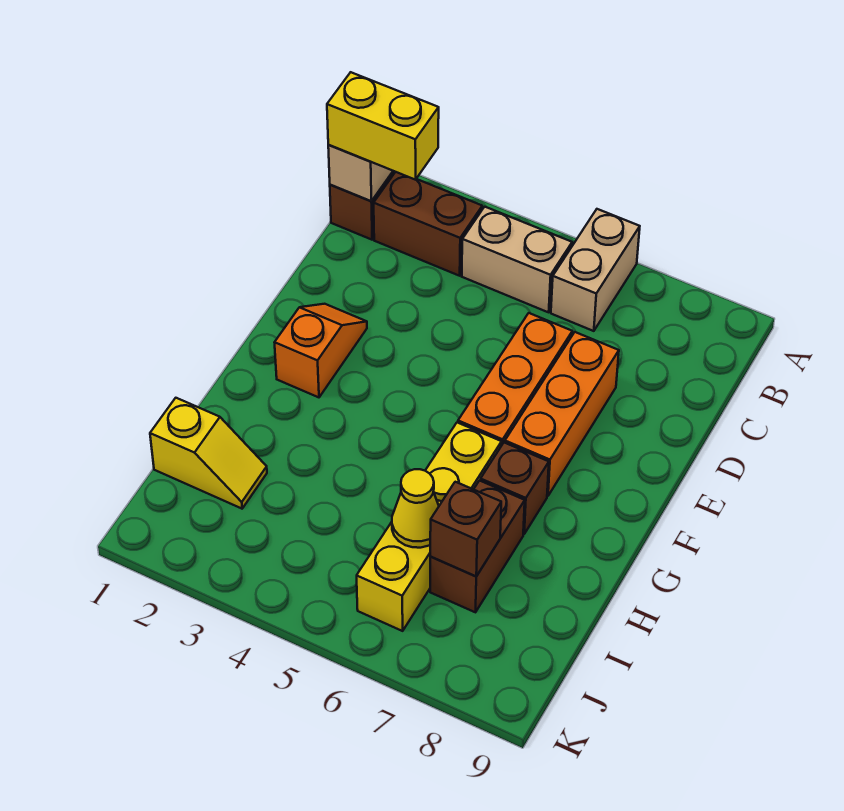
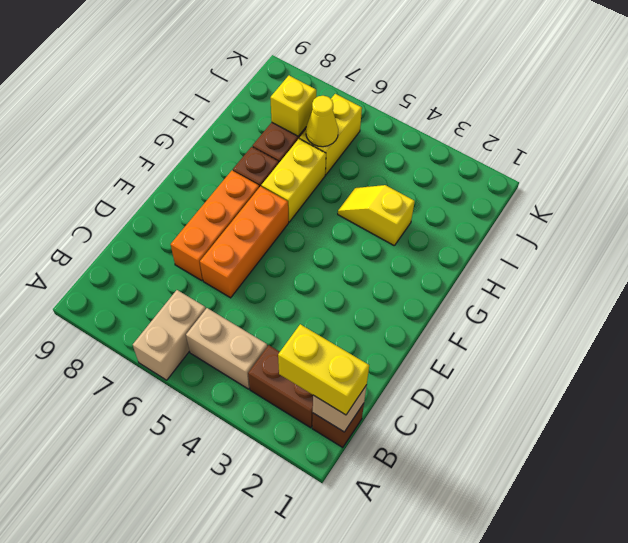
orange 1x2 slope [275,304,367,397] -> none
yellow 1x2 slope [150,398,267,509] -> yellow 1x2 slope moved to [338,185,415,245]
brown 1x1 brick [430,482,501,576] -> yellow 1x1 brick [270,76,316,136]

